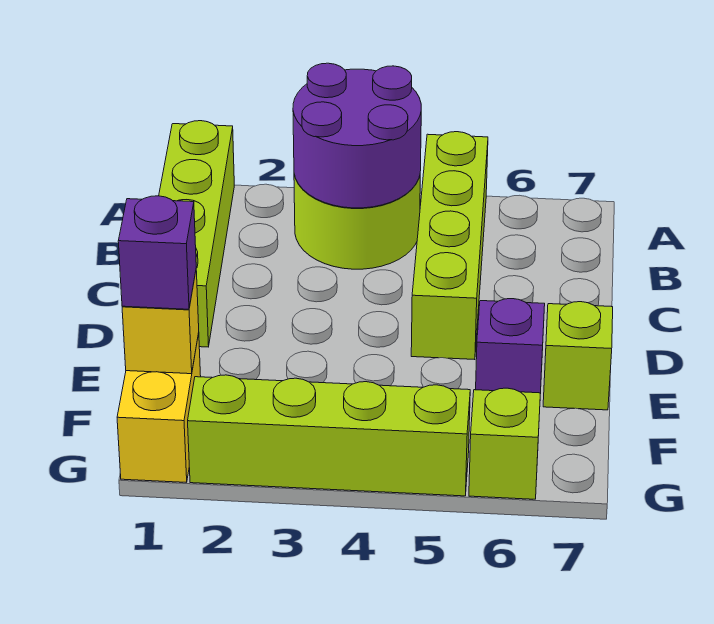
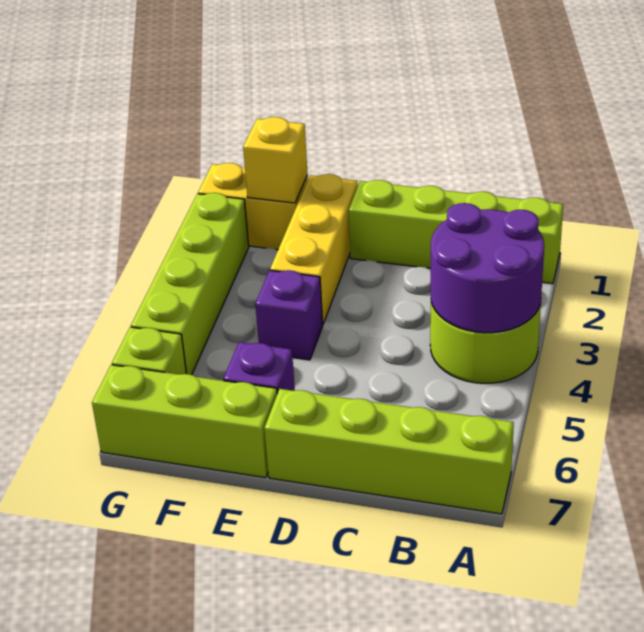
lime 1x4 brick [411,132,488,360] -> lime 1x4 brick moved to [264,389,514,514]
none -> yellow 1x3 brick [270,174,358,324]
lime 1x1 brick [543,302,613,410] -> lime 1x3 brick [92,365,277,478]
purple 1x1 brick [118,196,196,309] -> purple 1x1 brick moved to [255,270,323,360]

